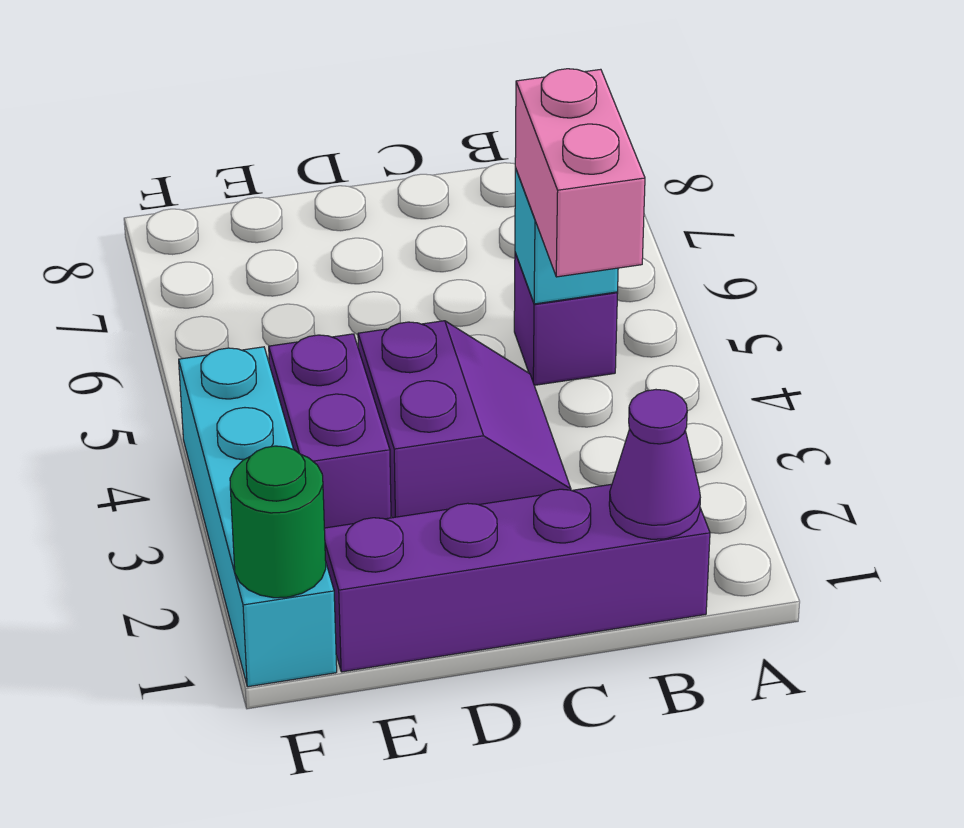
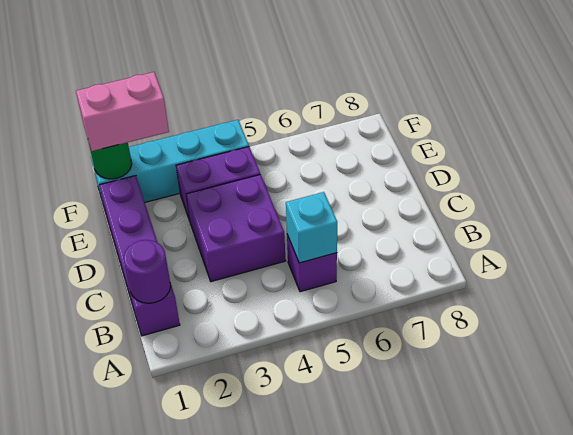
purple 1x1 cone [609,390,700,539] -> purple 1x1 round brick [124,240,171,303]
pink 1x2 brick [515,69,645,277] -> pink 1x2 brick moved to [76,72,169,151]
purple 2x2 slope [358,321,571,518] -> purple 2x2 brick [186,174,286,282]

